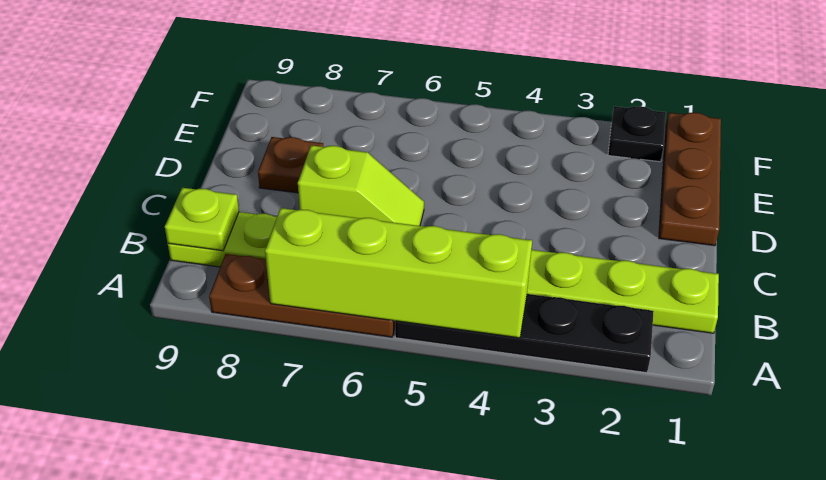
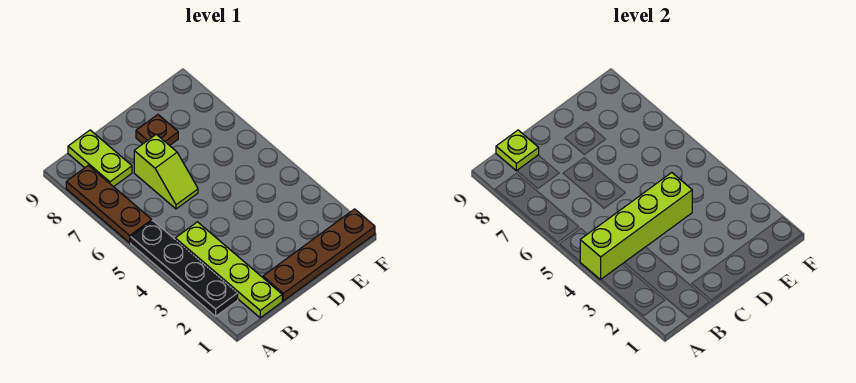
lime 1x4 brick [265,208,532,338] -> lime 1x4 brick turned to [580,173,692,280]
brown 1x3 plate [659,113,721,246] -> brown 1x4 plate [263,209,375,301]
black 1x1 plate [608,106,666,162] -> none

